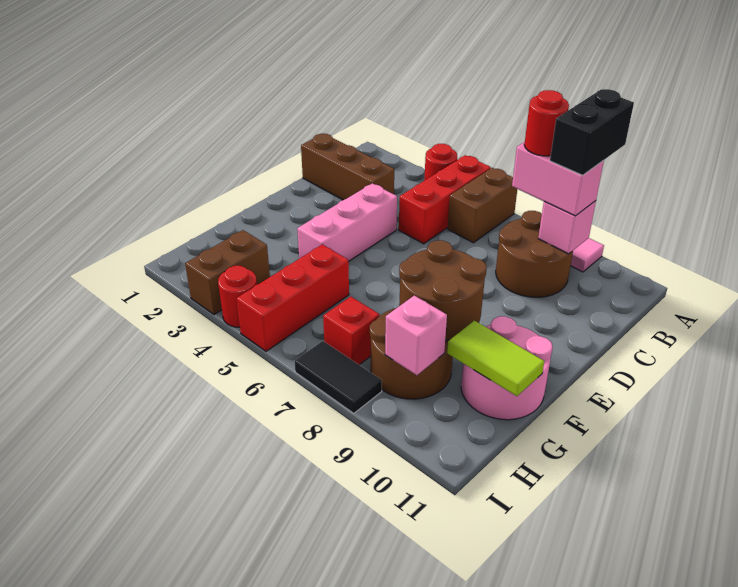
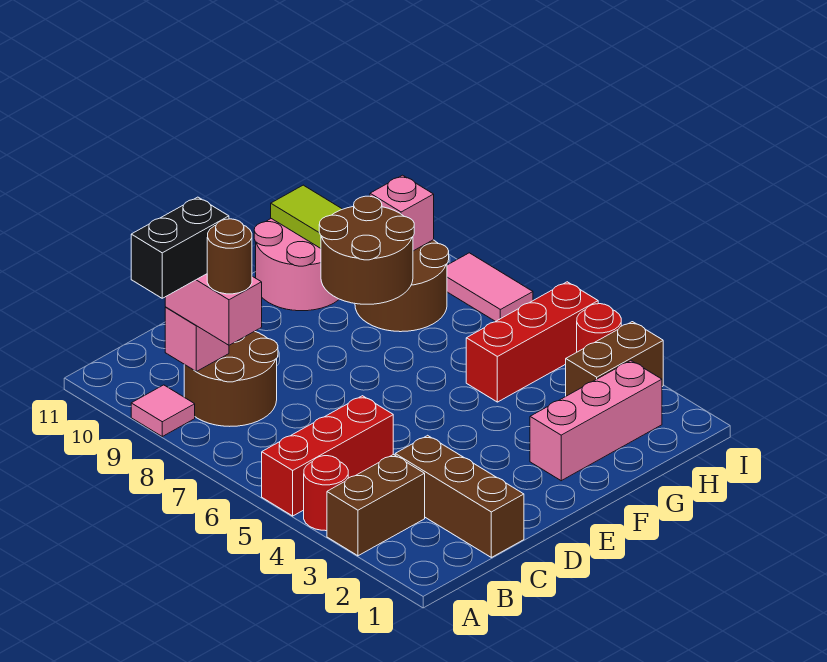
brown 1x2 brick [448,168,517,243] -> brown 1x2 brick moved to [327,454,425,556]
red 1x1 round brick [524,90,569,156] -> brown 1x1 round brick [207,219,252,294]
pink 1x3 brick [297,183,397,262] -> pink 1x3 brick moved to [530,361,662,481]
red 1x1 brick [323,297,380,365] -> none
black 1x2 tile [295,341,382,413] -> pink 1x2 tile [447,253,533,322]

